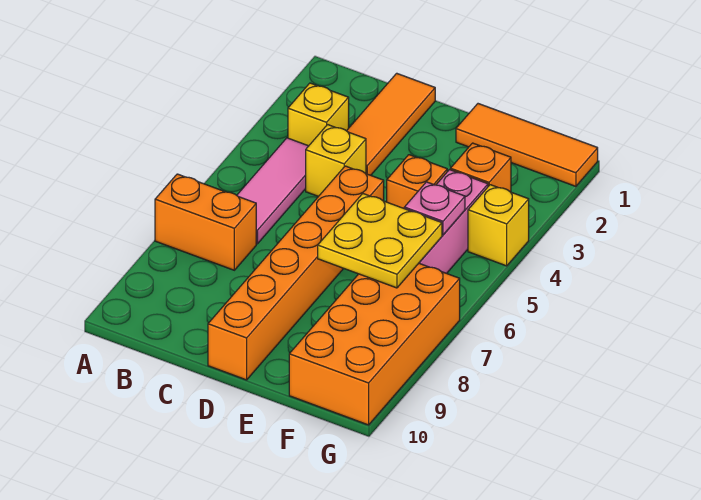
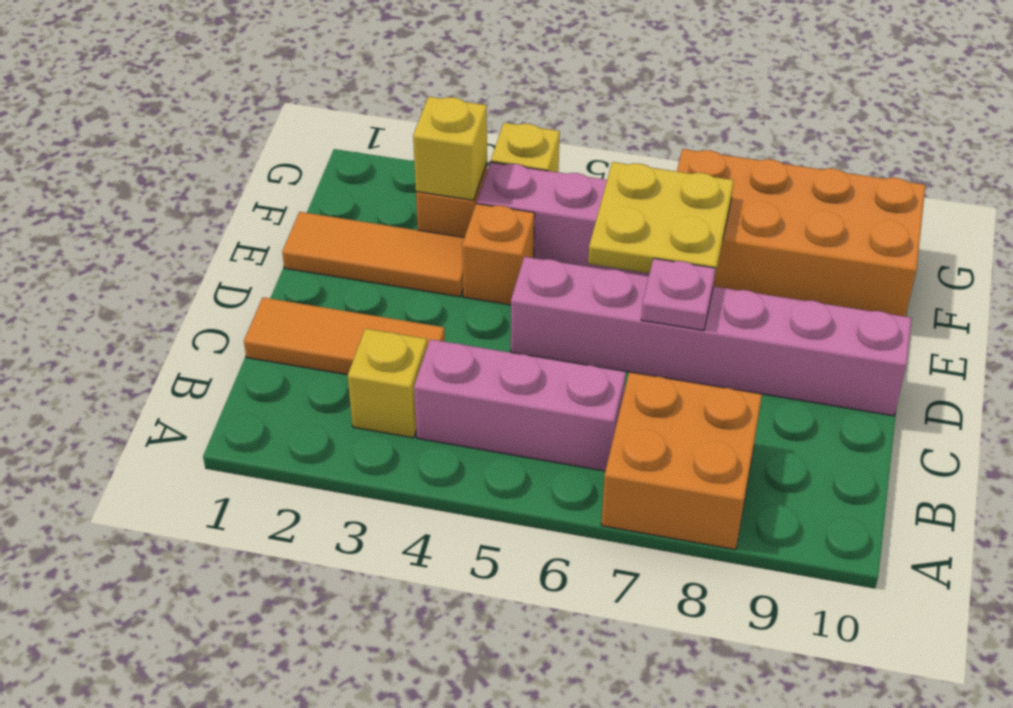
orange 1x2 brick [155,174,256,270] -> orange 2x2 brick [601,372,762,550]
pink 1x3 tile [237,138,308,244] -> pink 1x3 brick [414,339,626,471]
yellow 1x1 brick [306,125,366,196] -> yellow 1x1 brick moved to [413,97,487,200]
orange 1x6 brick [208,166,384,380] -> pink 1x6 brick [511,257,912,416]
orange 1x3 tile [456,104,598,186] -> orange 1x3 tile turned to [282,212,464,297]
pink 1x1 plate [404,182,465,235] -> pink 1x1 plate moved to [641,258,716,331]

